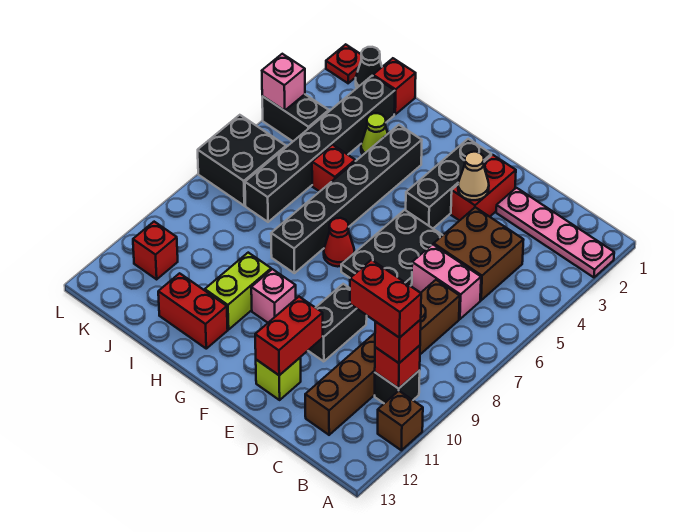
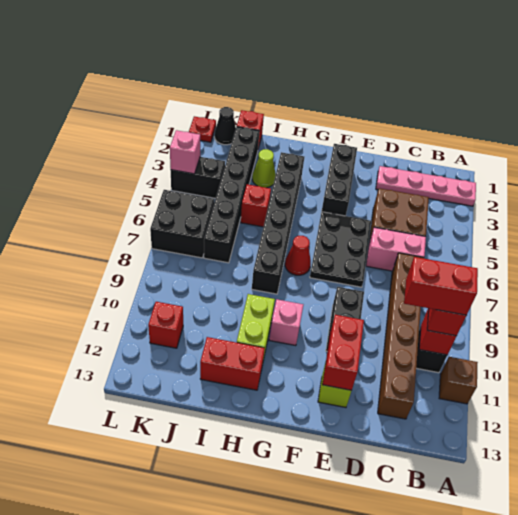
red 1x2 brick [451,155,516,221] -> none
tan 1x1 cone [458,152,489,200] -> none

